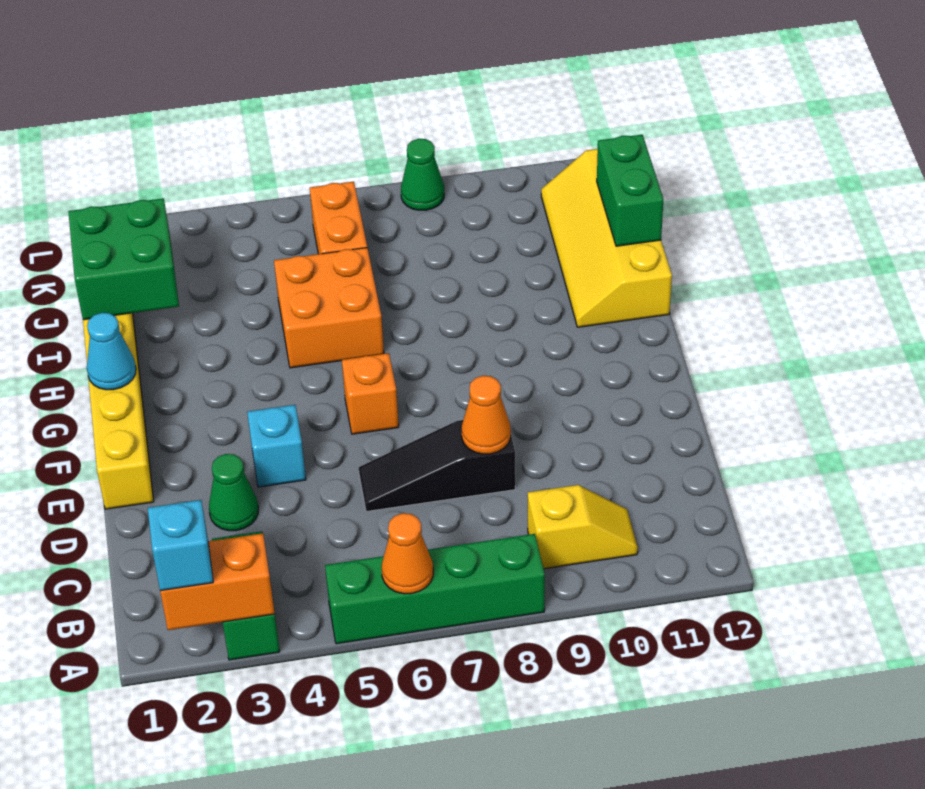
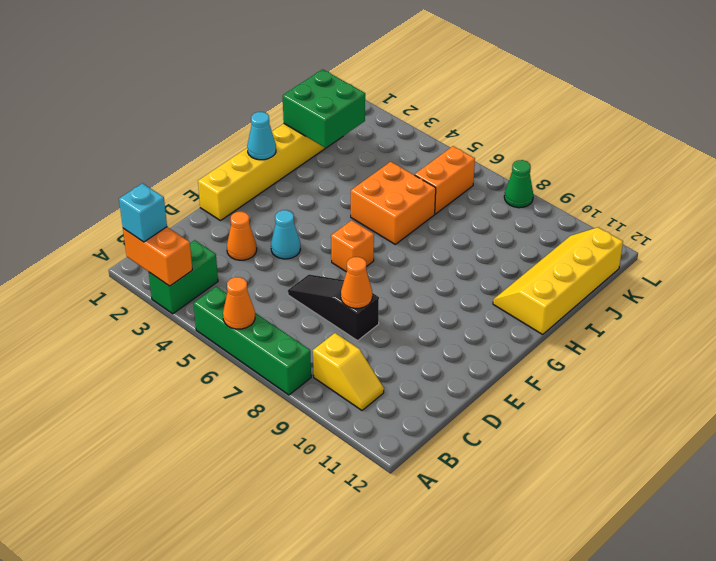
green 1x1 cone [209,454,258,531] -> orange 1x1 cone [227,212,257,260]
cyan 1x1 brick [247,405,306,487] -> cyan 1x1 cone [271,210,300,259]
green 1x2 brick [597,135,663,246] -> none

